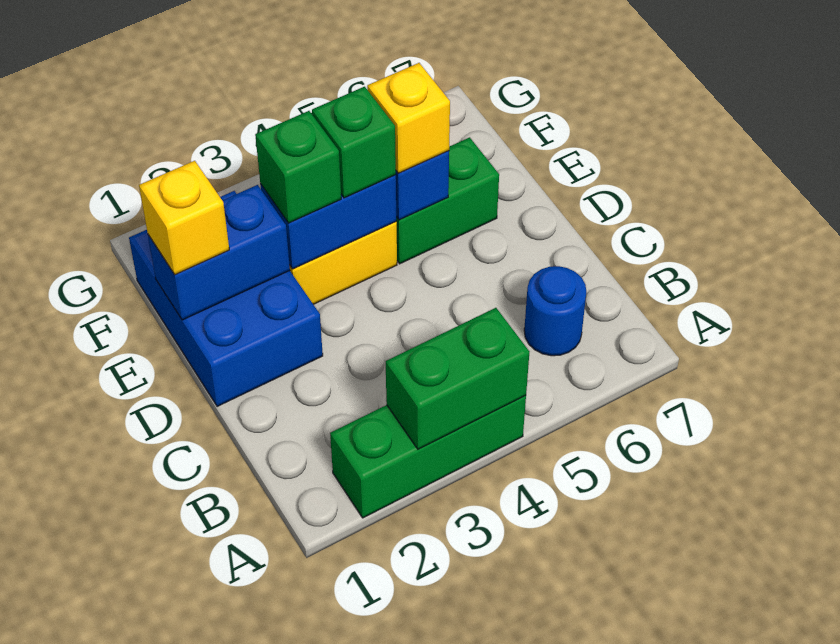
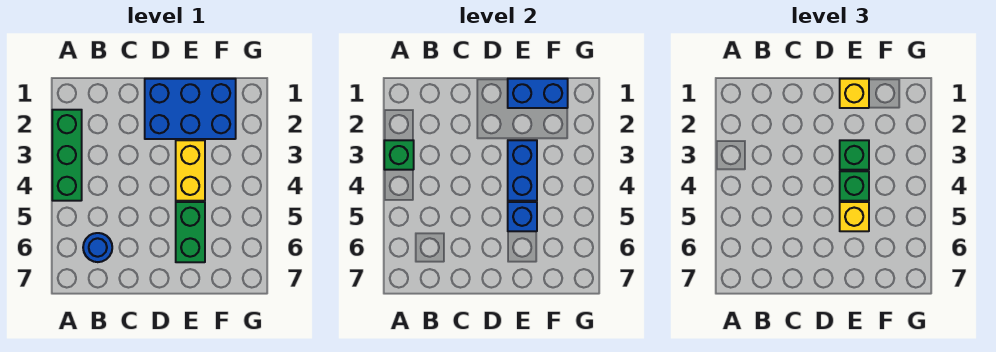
green 1x2 brick [386,308,529,449] -> green 1x1 brick [384,140,414,170]
blue 1x2 brick [148,185,290,320] -> blue 1x2 brick turned to [508,79,568,108]

